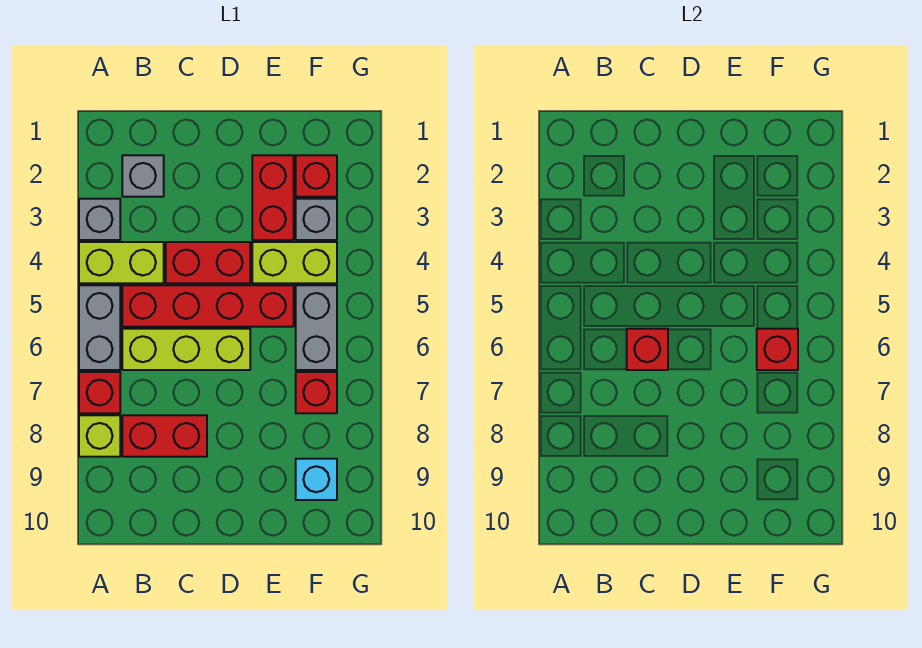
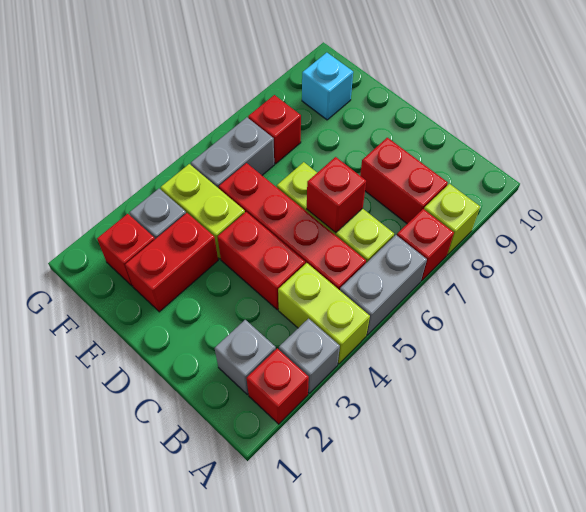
red 1x1 brick [757,329,798,370] -> red 1x1 brick moved to [246,348,309,424]

